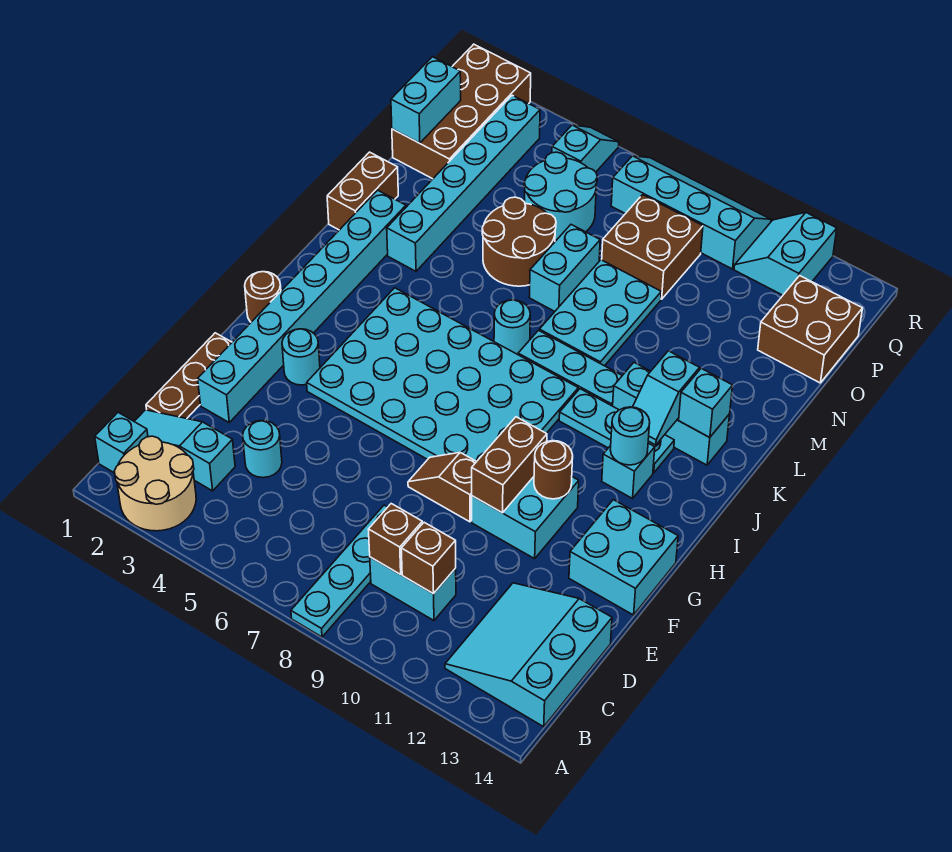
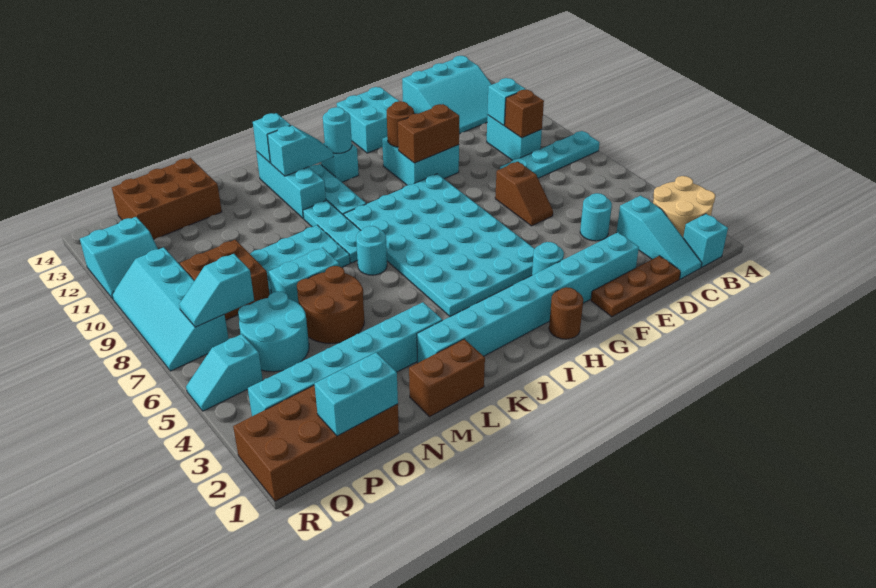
brown 1x1 brick [401,522,456,594] -> cyan 1x1 brick [487,78,526,126]
brown 1x2 slope [408,452,476,522] -> brown 1x2 slope moved to [495,162,553,226]
brown 2x2 brick [758,276,863,383] -> brown 2x3 brick [112,158,222,240]
none -> cyan 1x2 slope [179,254,254,327]

